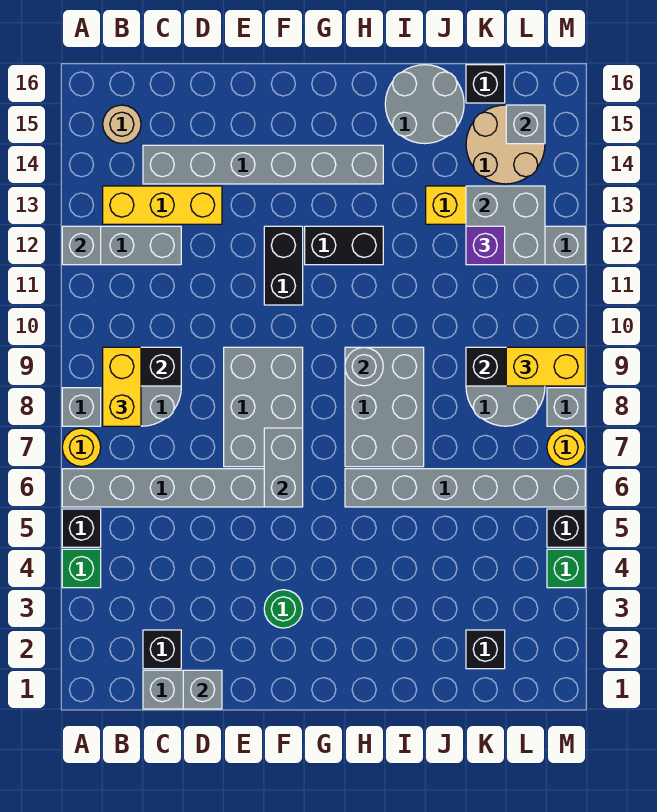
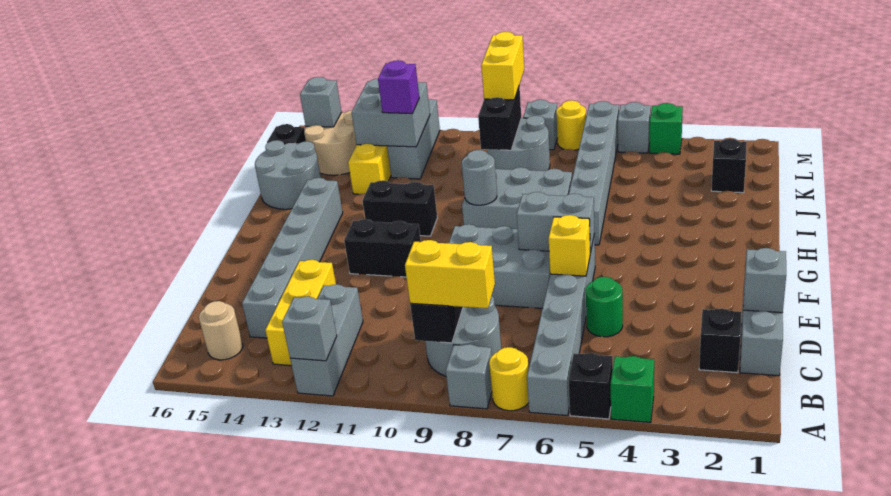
none -> yellow 1x1 brick [549,215,590,276]
green 1x1 round brick [264,590,303,628] -> green 1x1 round brick moved to [586,277,623,337]
black 1x2 brick [305,226,383,265] -> black 1x2 brick turned to [362,180,437,236]
black 1x1 brick [547,509,585,547] -> grey 1x1 brick [618,102,651,153]

